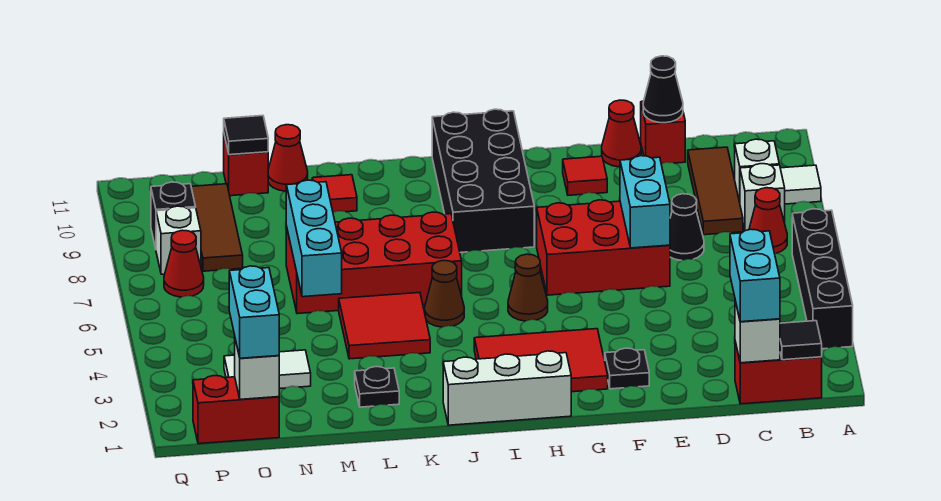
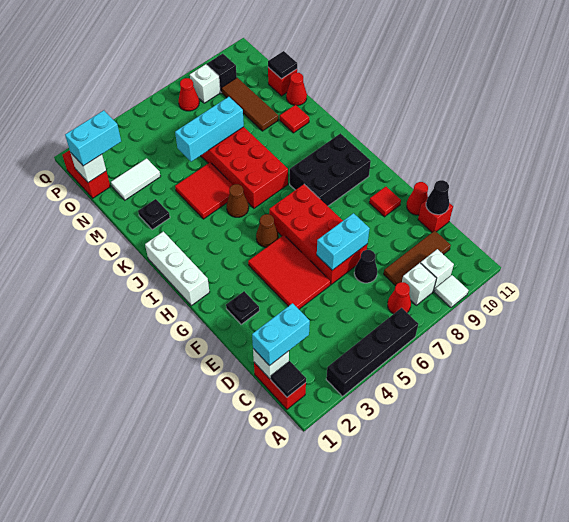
red 2x3 brick [537,200,670,295] -> red 2x4 brick [269,184,367,285]
red 2x3 tile [474,329,608,392] -> red 2x3 tile moved to [248,235,331,309]
black 2x4 brick [432,109,534,252] -> black 2x3 brick [290,133,371,206]
white 1x2 tile [224,350,311,389] -> white 1x2 tile turned to [111,158,161,200]
brown 1x3 tile [191,184,243,271] -> brown 1x3 tile turned to [221,78,278,131]

